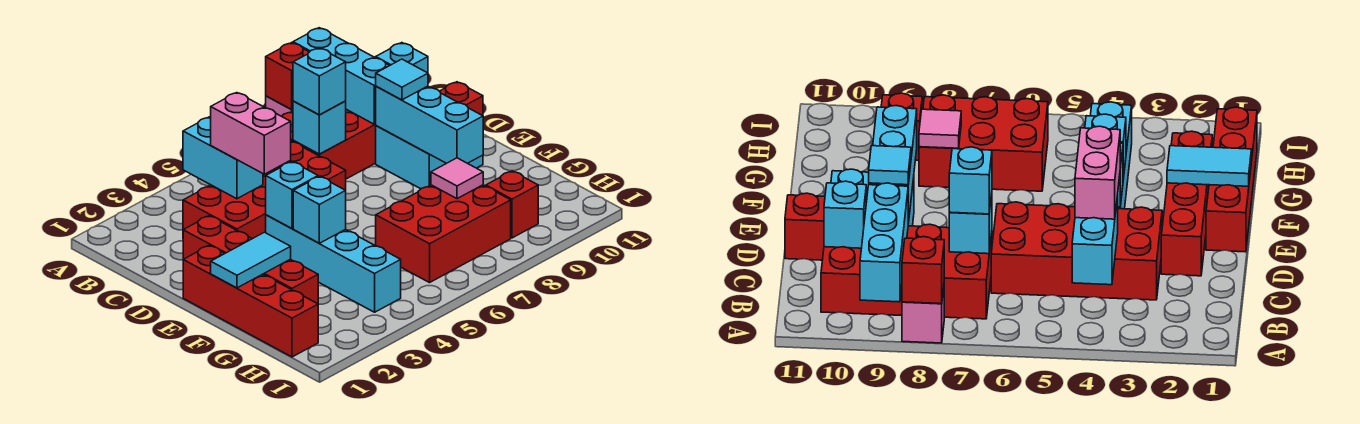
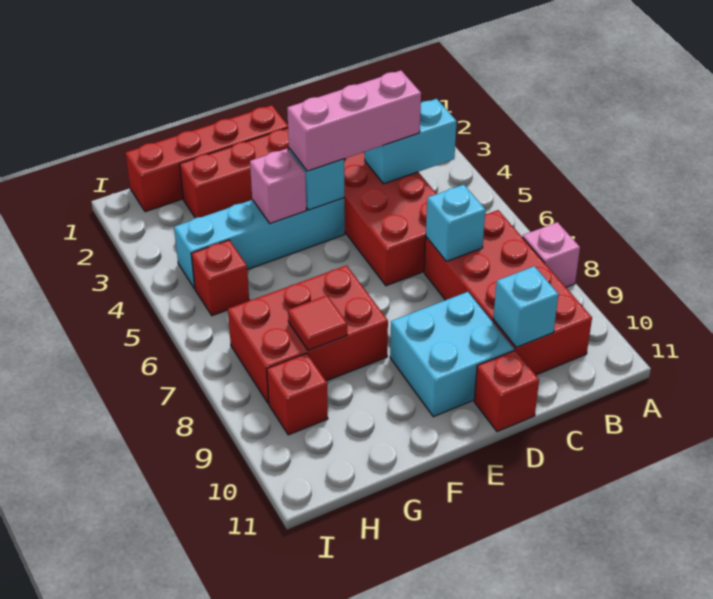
red 1x1 brick [266,43,309,110] -> red 1x1 brick moved to [191,240,249,316]
cyan 1x3 brick [293,28,389,124] -> none
pink 1x2 brick [211,93,291,174] -> pink 1x3 brick [287,71,421,171]
cyan 1x1 brick [293,48,346,115] -> none
cyan 1x3 brick [376,86,483,163] -> none
cyan 1x1 tile [376,59,428,100] -> none
cyan 1x2 tile [211,232,291,288] -> none
cyan 1x1 brick [293,176,346,243] -> pink 1x1 brick [250,149,306,224]
red 2x3 brick [376,185,511,283] -> red 2x3 brick turned to [228,265,388,403]
pink 1x1 tile [431,158,483,199] -> red 1x1 tile [288,295,347,350]

